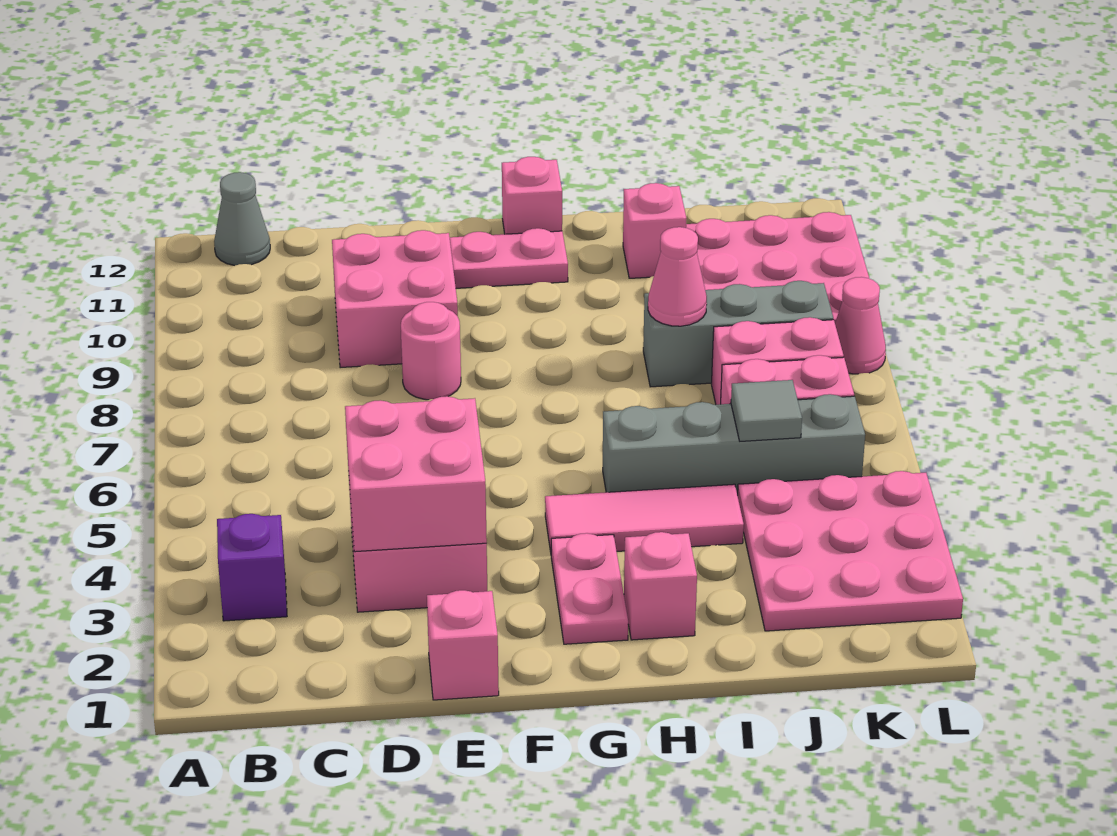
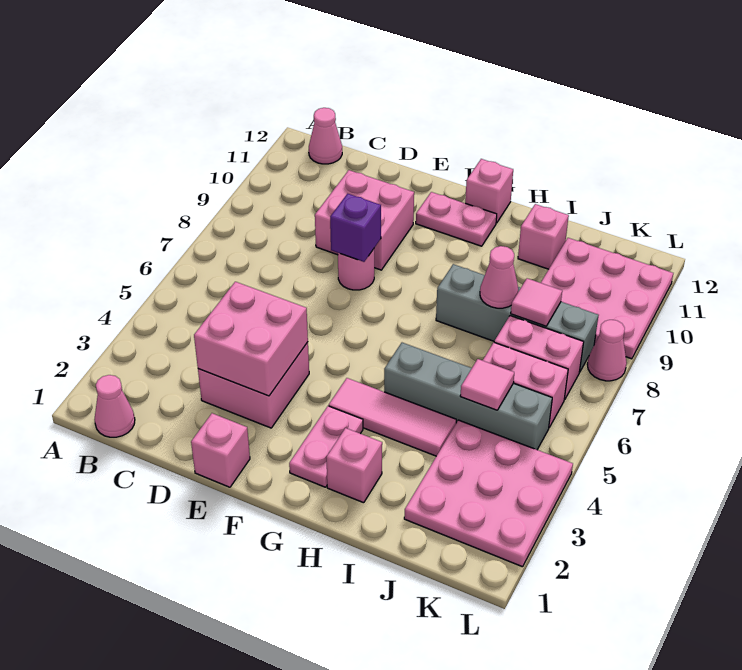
none -> pink 1x1 cone [94,375,135,437]
purple 1x1 brick [217,514,287,621] -> purple 1x1 brick moved to [330,194,381,262]
grey 1x1 cone [214,172,270,266] -> pink 1x1 cone [309,108,342,164]
grey 1x3 brick [643,281,833,387] -> grey 1x4 brick [436,264,598,372]
grey 1x1 tile [731,380,802,441] -> pink 1x1 tile [460,359,514,410]
none -> pink 1x1 tile [511,278,562,326]

